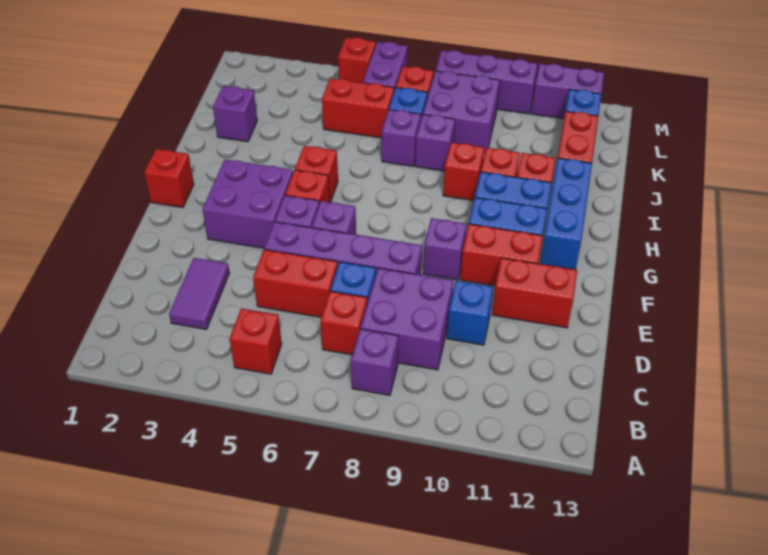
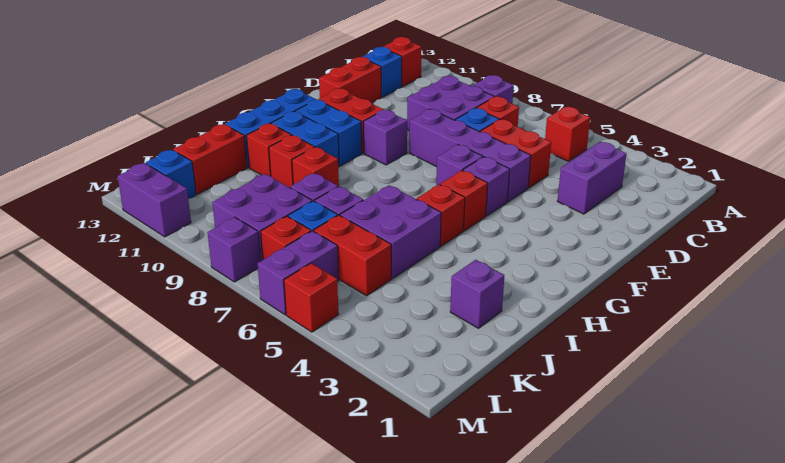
purple 1x2 tile [169,258,229,329] -> purple 1x2 brick [558,142,627,214]
blue 1x1 brick [447,281,493,345] -> blue 1x1 brick moved to [362,47,402,97]
red 1x2 brick [492,258,577,328] -> red 1x2 brick turned to [319,57,381,103]
purple 2x2 brick [202,159,293,248] -> purple 2x2 brick moved to [340,185,441,279]
red 1x1 brick [144,149,194,208] -> red 1x1 brick moved to [383,37,421,87]
purple 1x3 brick [436,50,538,114] -> purple 1x1 brick [207,217,261,282]

